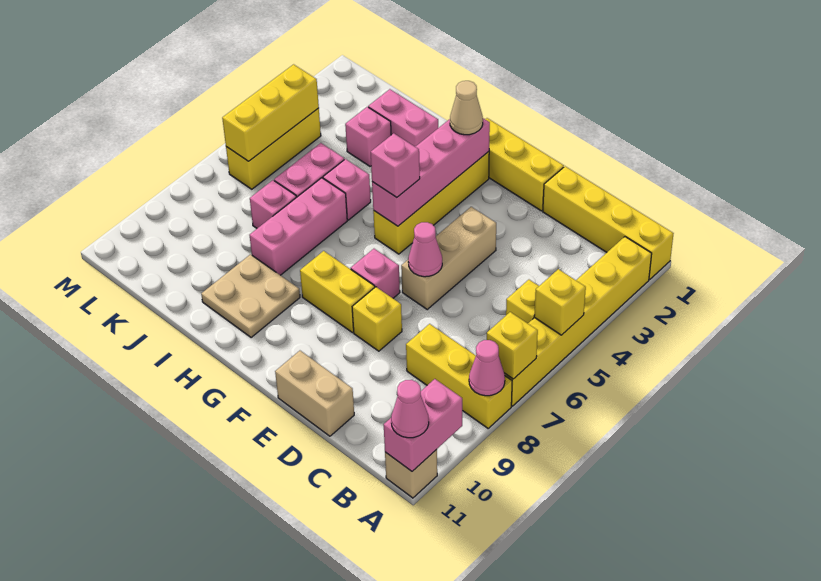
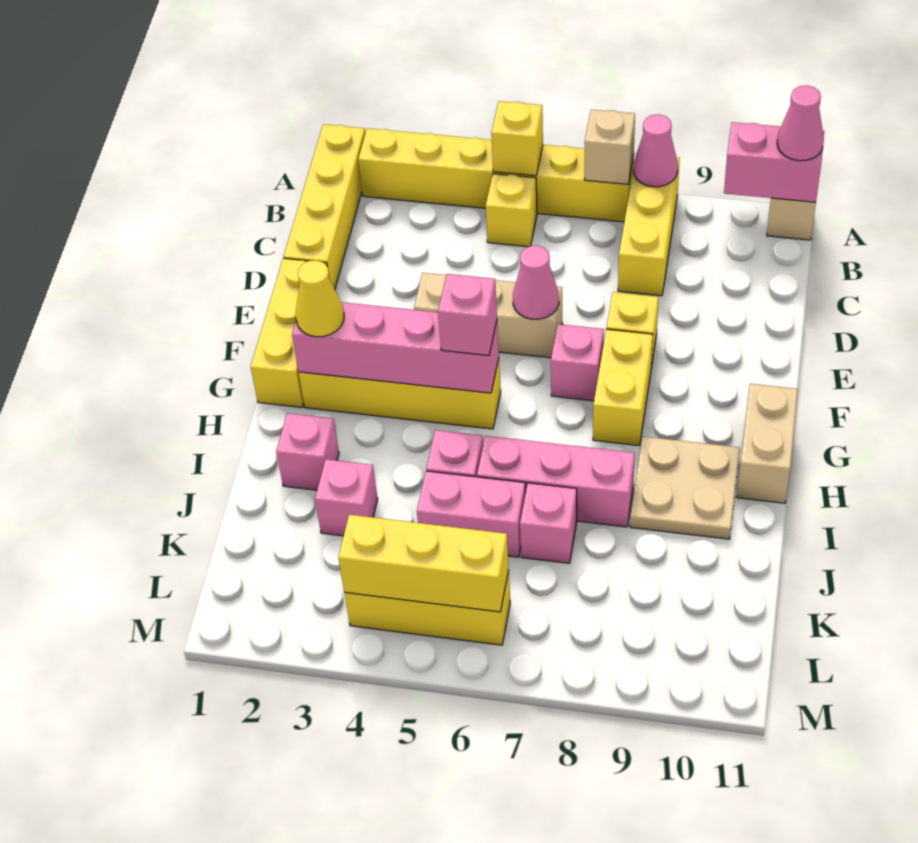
yellow 1x1 brick [487,312,538,379] -> tan 1x1 brick [585,110,635,184]
tan 1x2 brick [275,351,354,436] -> tan 1x2 brick moved to [737,384,798,503]
tan 1x1 cone [450,81,483,135] -> yellow 1x1 cone [295,260,344,337]
pink 1x2 brick [368,89,438,146] -> pink 1x1 brick [276,413,339,490]

